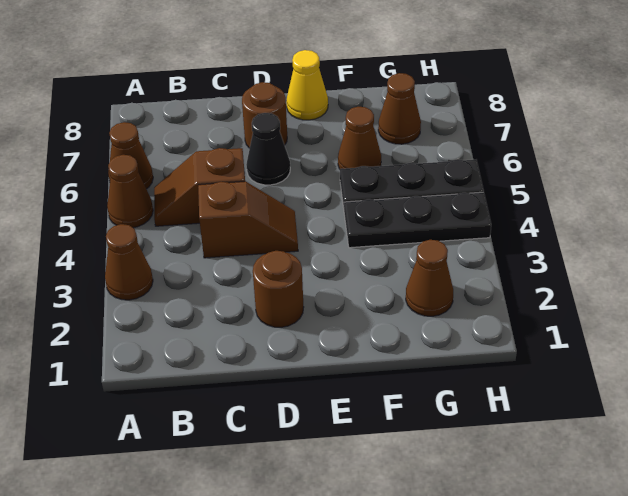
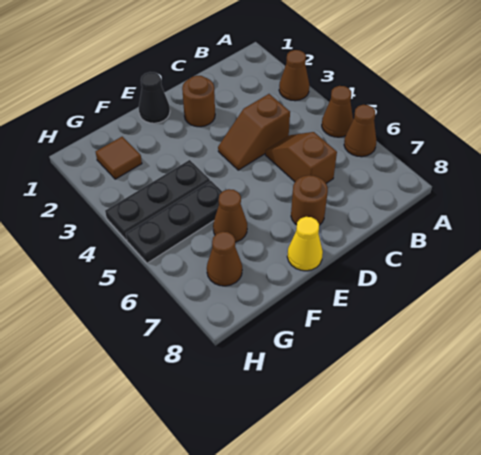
brown 1x2 slope [154,148,245,226] -> brown 1x2 slope turned to [265,132,337,183]
black 1x1 cone [246,113,290,185] -> black 1x1 cone moved to [139,72,170,123]
brown 1x1 cone [406,240,453,316] -> brown 1x1 tile [96,137,142,179]

